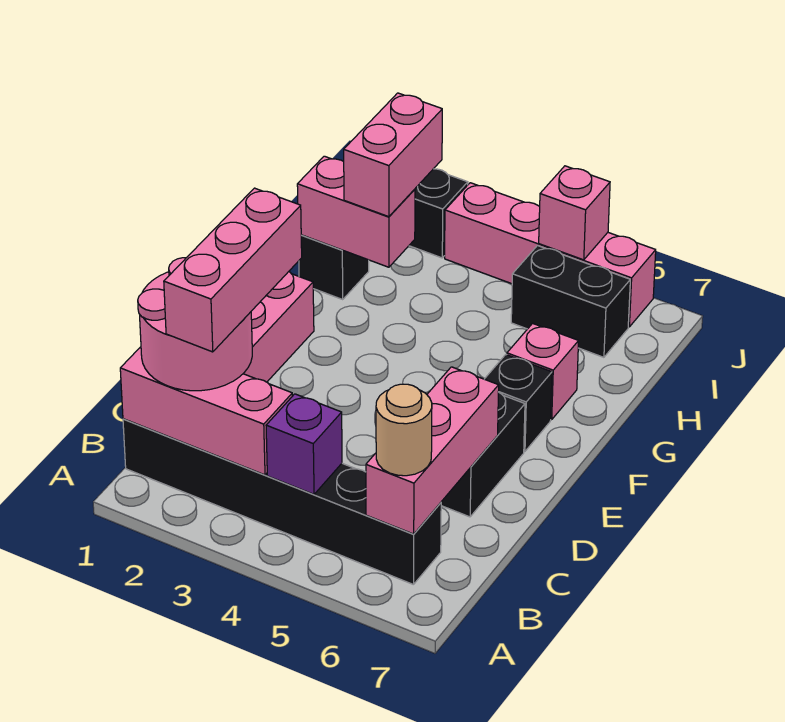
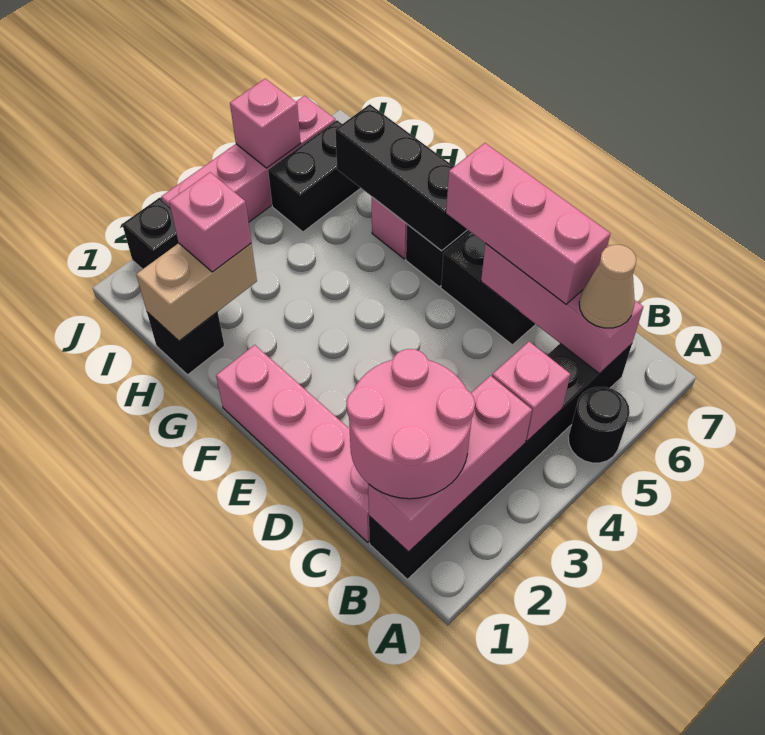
none -> black 1x1 round brick [568,387,630,463]
pink 1x3 brick [164,188,302,352] -> pink 1x3 brick moved to [446,143,610,304]
purple 1x1 brick [266,394,342,494] -> pink 1x1 brick [492,342,570,441]
tan 1x1 round brick [376,384,432,476] -> tan 1x1 cone [579,244,636,328]
none -> black 1x3 brick [335,104,468,251]
pink 1x2 brick [297,156,415,267] -> tan 1x2 brick [136,243,257,341]
pink 1x2 brick [344,93,442,217] -> pink 1x1 brick [169,172,251,272]

